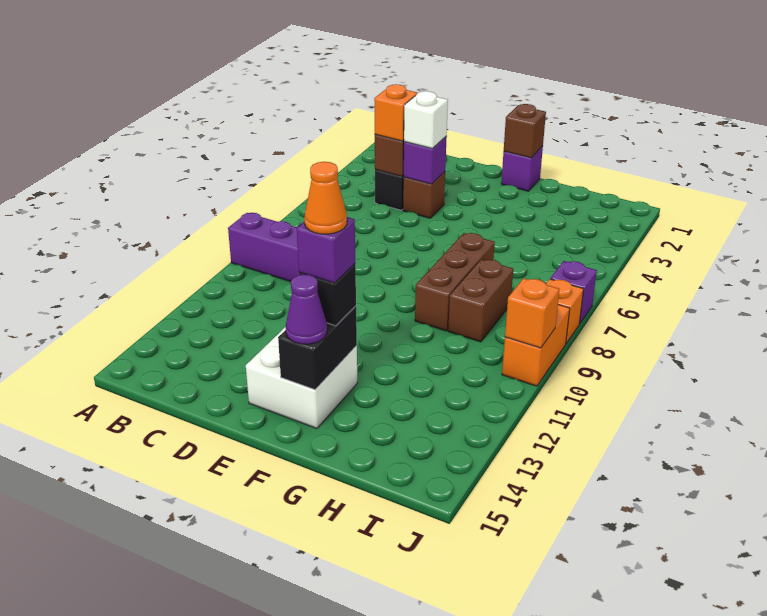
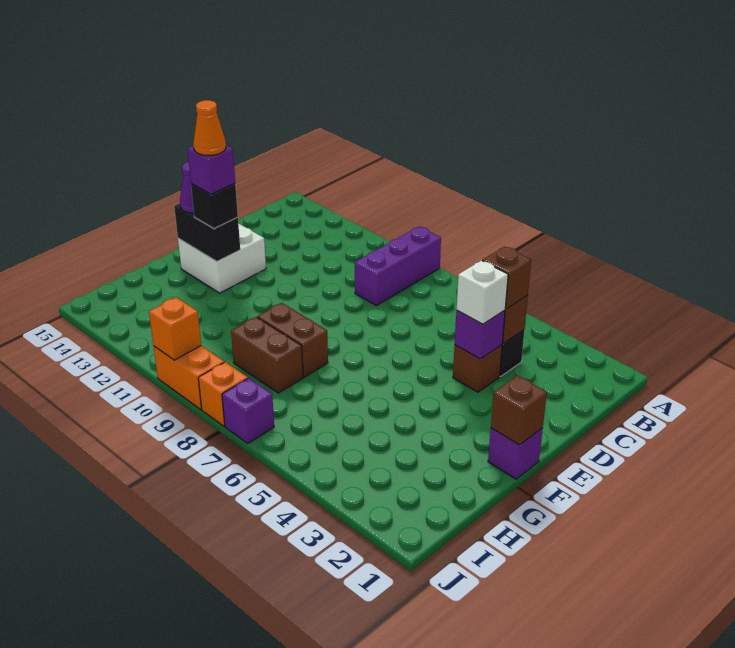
orange 1x1 brick [374,84,417,141] -> brown 1x1 brick [482,247,531,309]
brown 1x3 brick [415,233,495,331] -> brown 1x2 brick [257,303,328,377]

